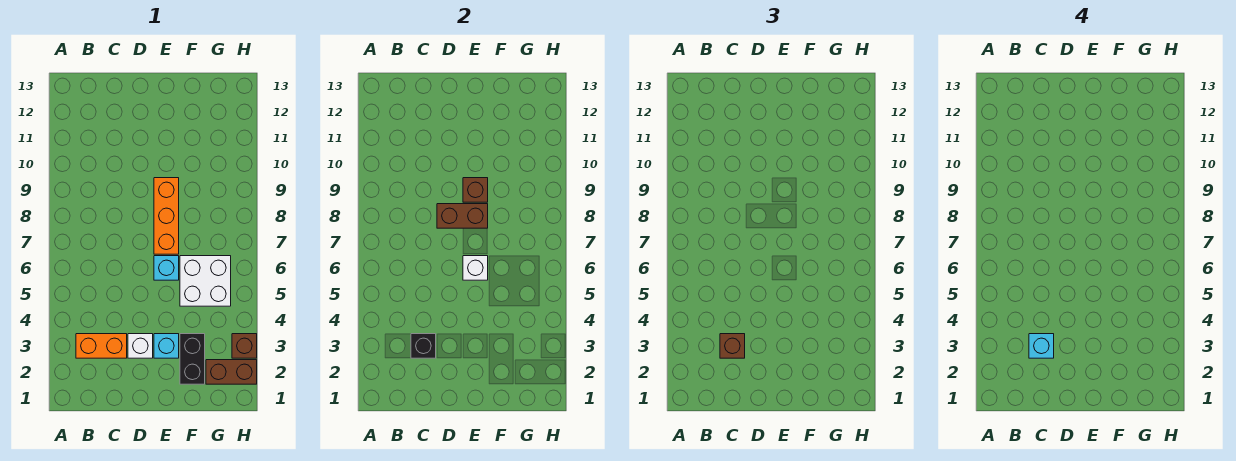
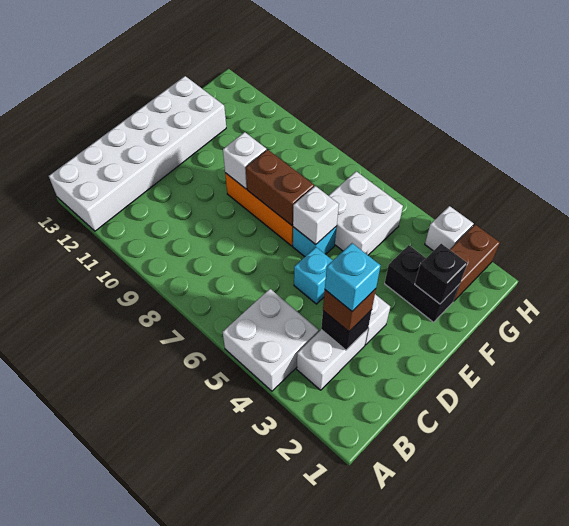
none -> white 2x2 brick [223,289,319,391]
none -> white 2x6 brick [49,76,226,231]
orange 1x2 brick [76,334,127,358] -> white 1x2 brick [297,329,368,390]
brown 1x2 brick [437,204,488,228] -> brown 1x2 brick turned to [246,150,314,225]
cyan 1x1 brick [154,334,179,358] -> cyan 1x1 brick moved to [294,247,333,304]
brown 1x1 brick [463,178,488,202] -> white 1x1 brick [223,132,266,189]
none -> black 1x1 brick [415,244,467,304]
brown 1x1 brick [232,334,257,358] -> white 1x1 brick [425,206,474,251]

